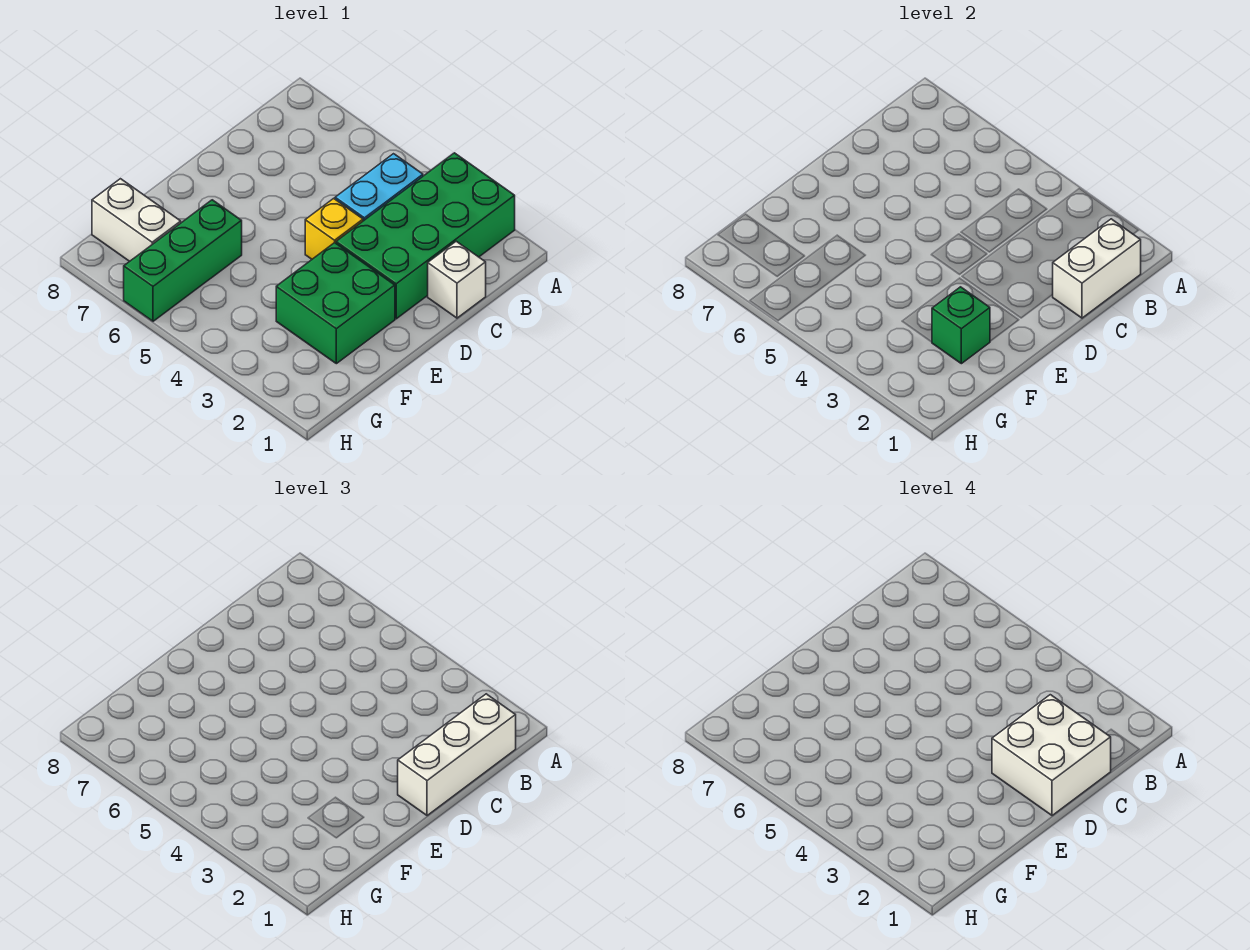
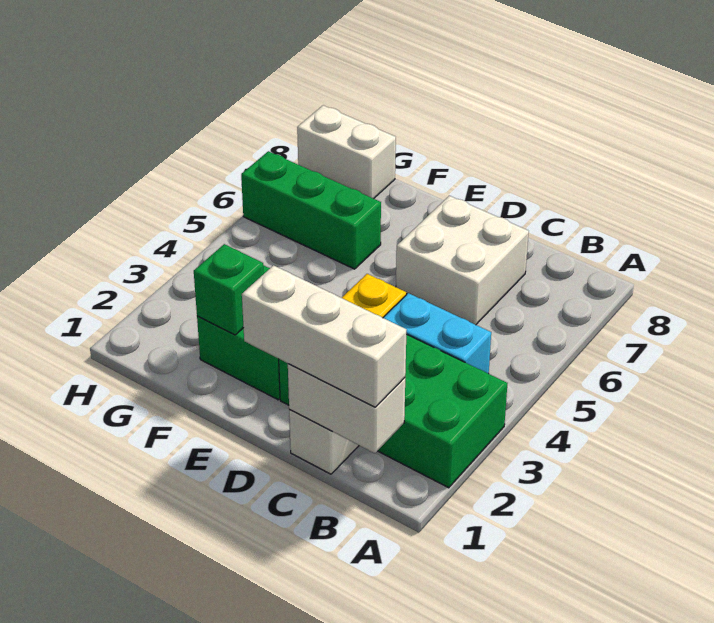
white 2x2 brick [992,695,1111,816] -> white 2x2 brick moved to [396,196,529,325]
white 1x2 brick [92,179,181,261] -> white 1x2 brick turned to [297,105,396,199]

